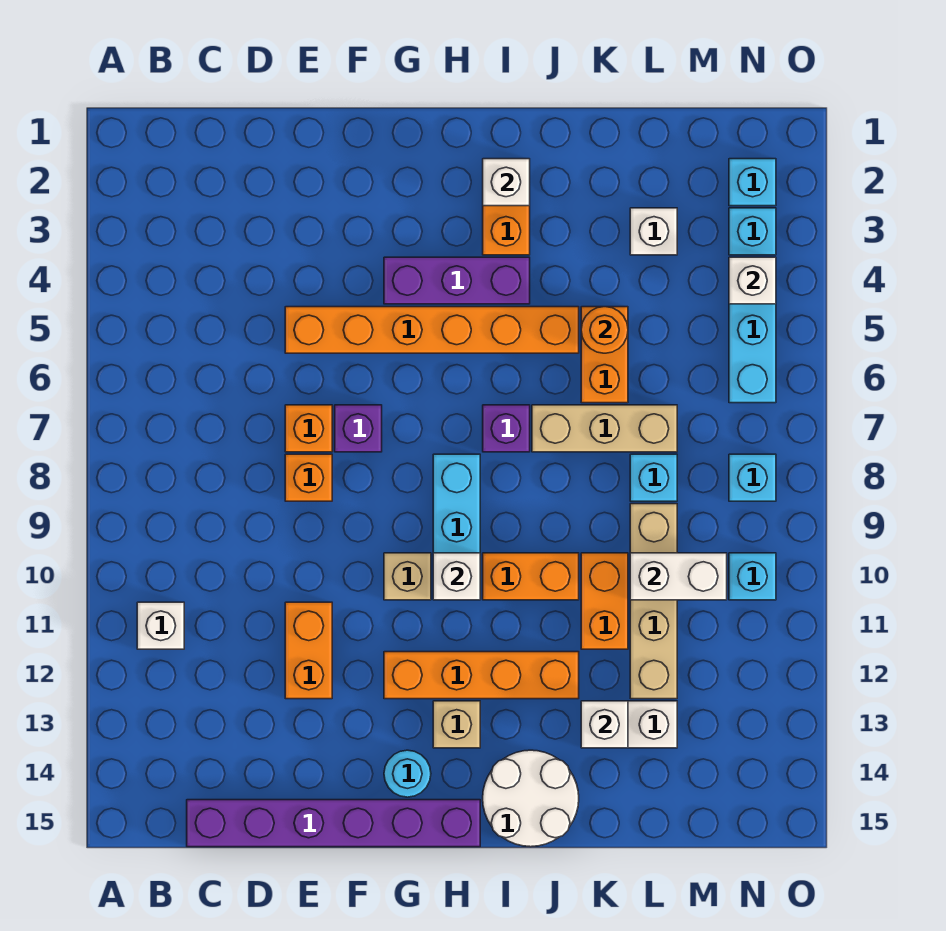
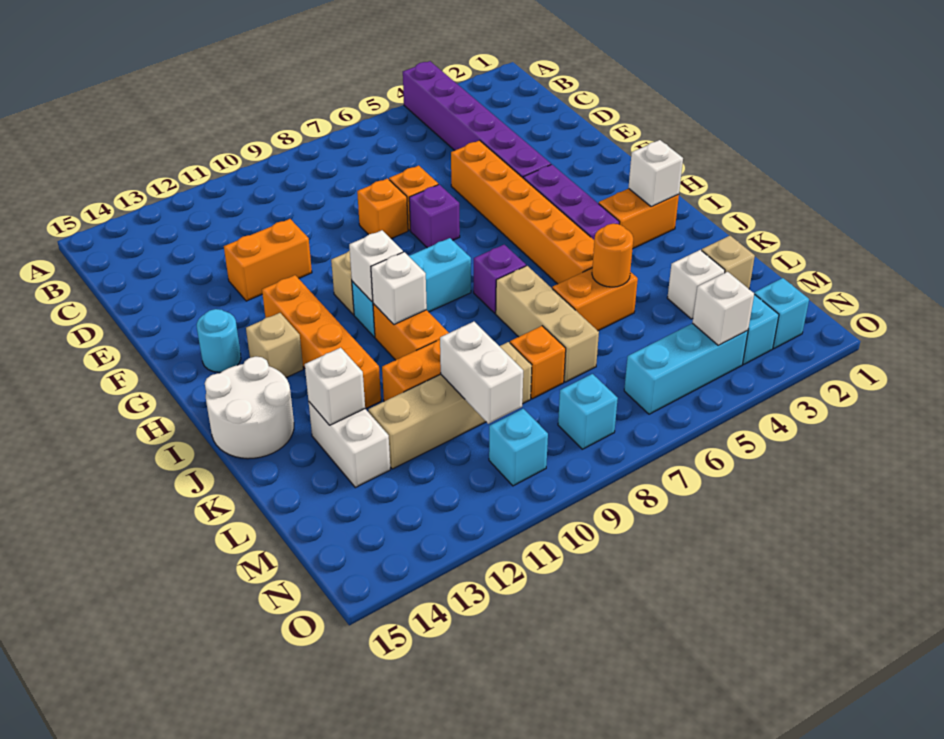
white 1x1 brick [137,602,184,649] -> white 1x1 brick moved to [371,252,427,324]
purple 1x6 brick [187,800,480,847] -> purple 1x6 brick moved to [403,61,551,178]
none -> tan 1x1 brick [702,236,755,289]
cyan 1x1 brick [630,454,677,501] -> orange 1x1 brick [510,326,566,399]

